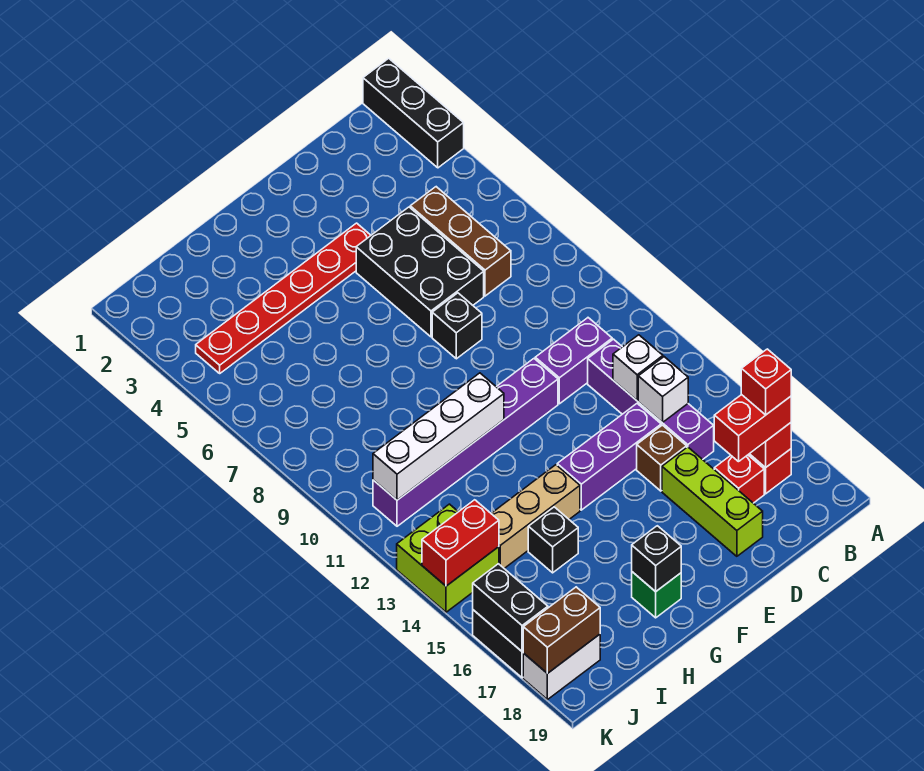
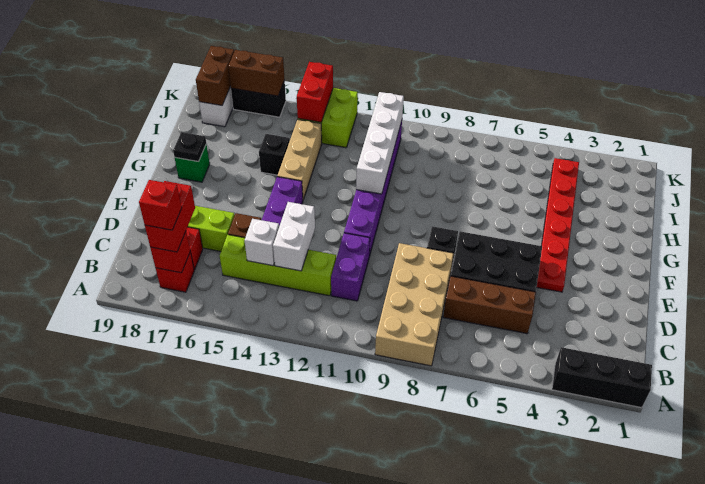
none -> tan 2x4 brick [375,243,454,366]
purple 1x4 brick [588,339,714,459] -> lime 1x4 brick [220,235,336,296]
white 1x1 brick [613,335,663,401] -> white 1x2 brick [273,202,315,271]
black 1x1 brick [632,526,681,592] -> black 1x1 plate [173,132,206,162]
black 1x2 brick [473,564,548,652] -> brown 1x2 brick [228,50,285,96]

